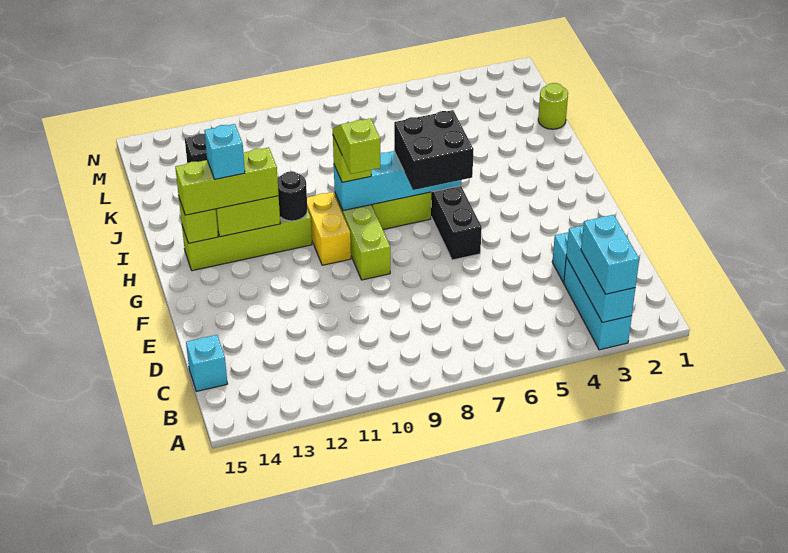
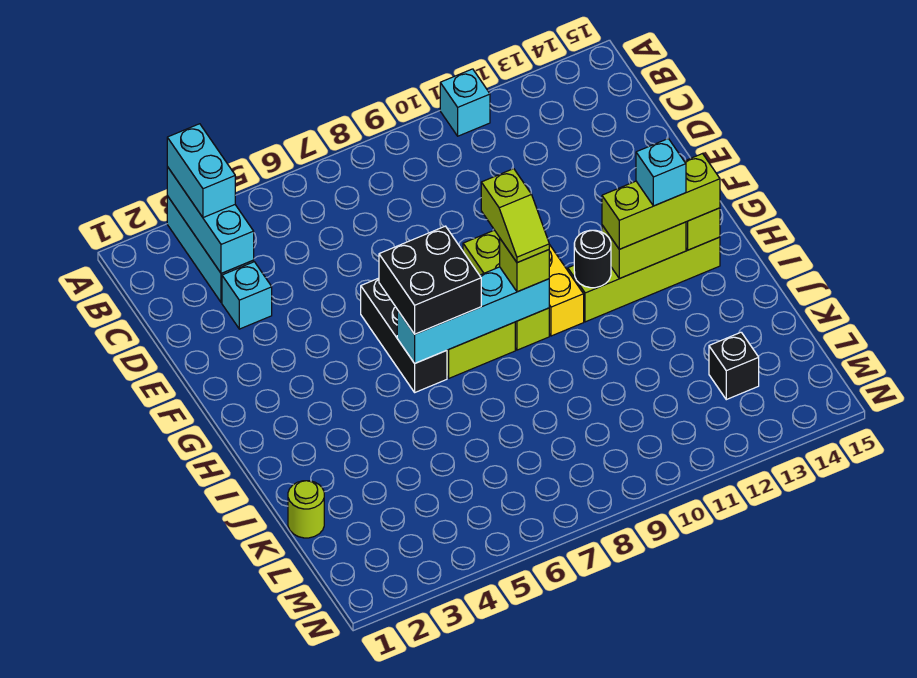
cyan 1x1 brick [186,335,227,391] -> cyan 1x1 brick moved to [440,69,490,136]

